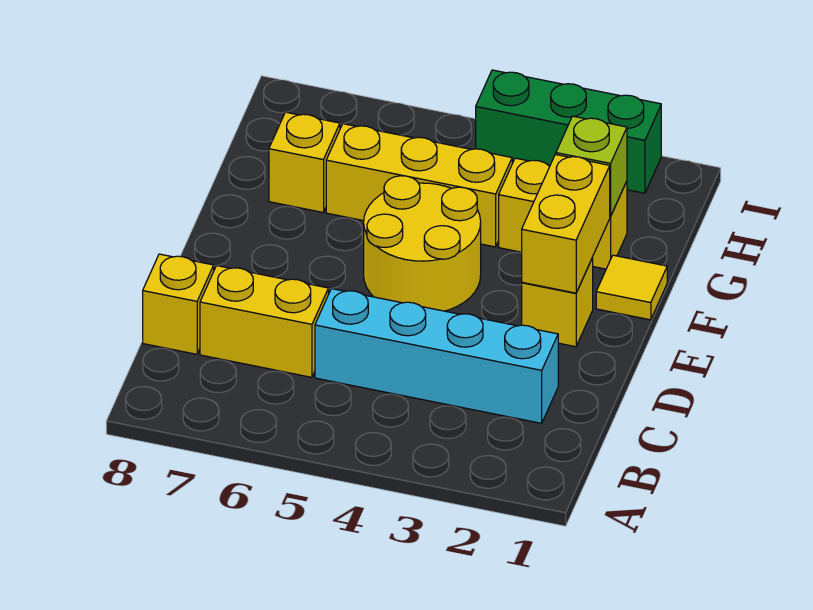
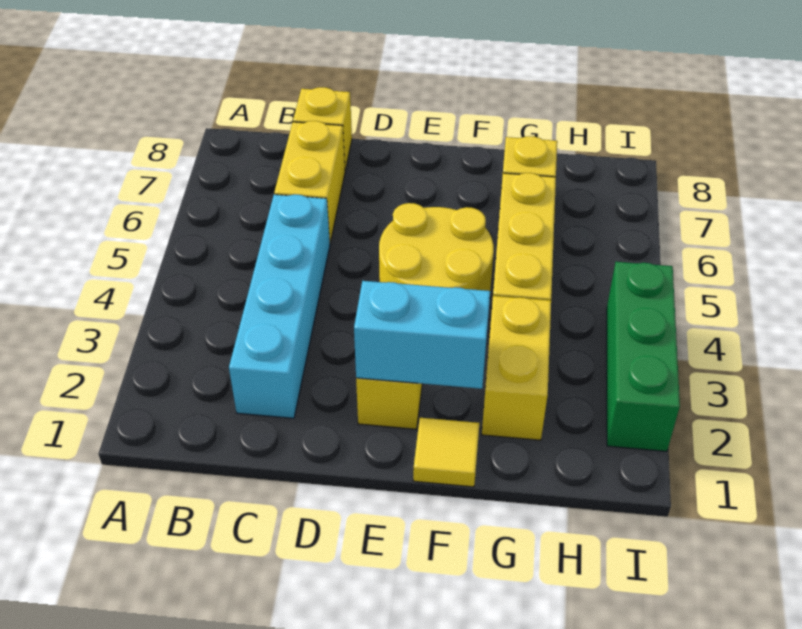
yellow 1x2 brick [521,154,610,293] -> cyan 1x2 brick [354,281,490,389]
lime 1x1 brick [556,116,627,216] -> none

